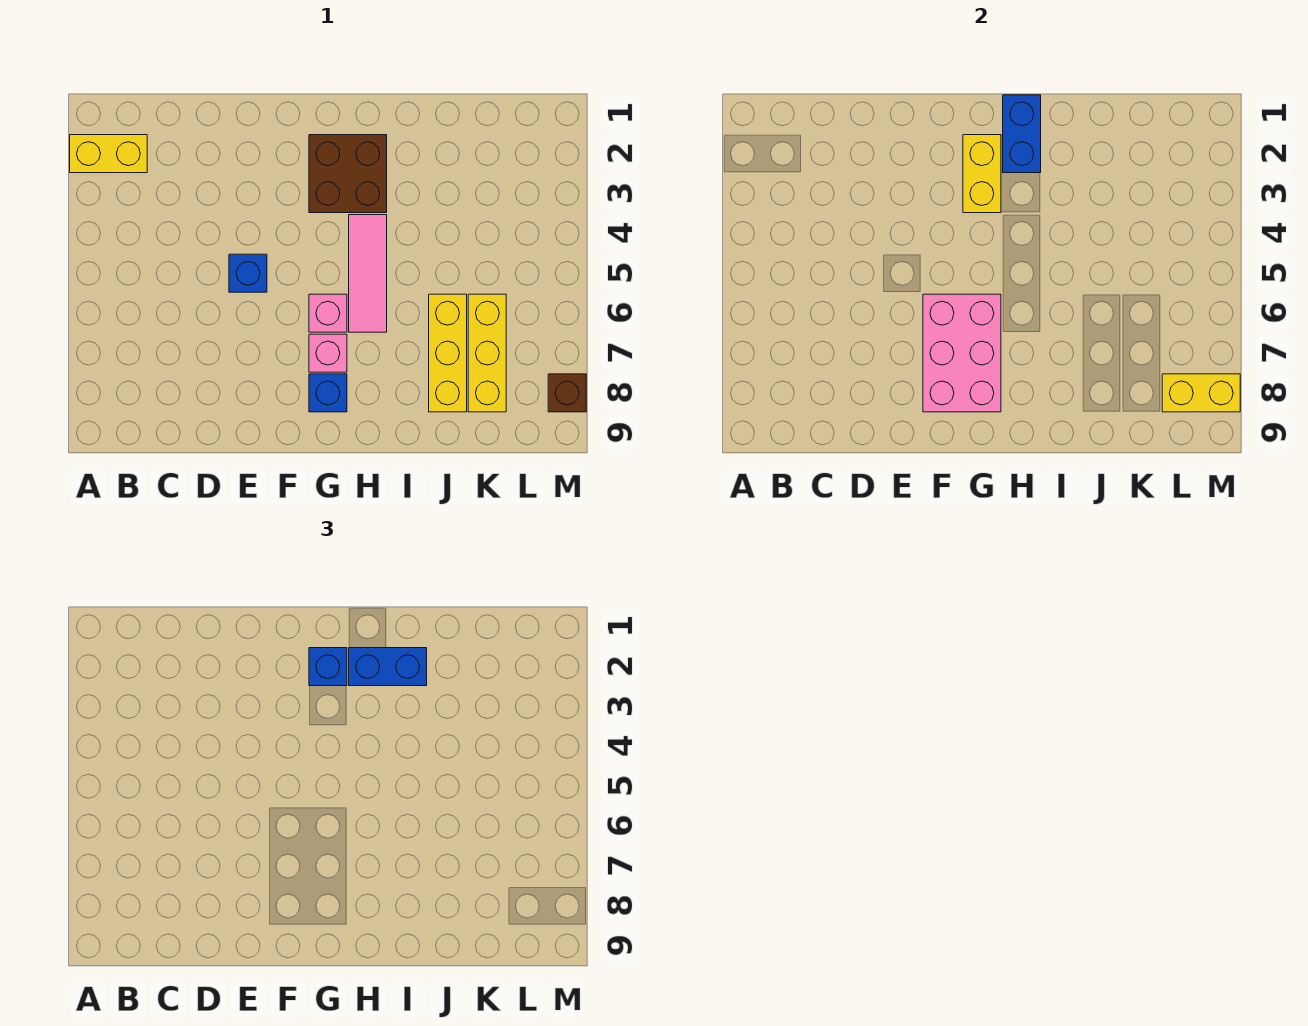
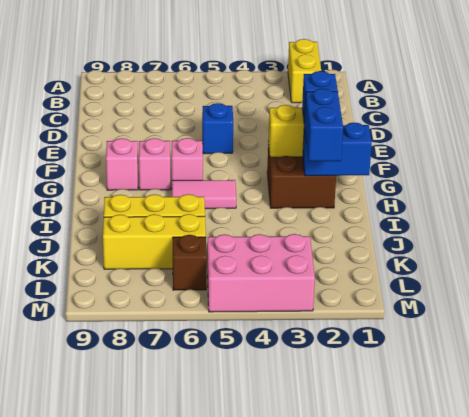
pink 2x3 brick [923,294,1001,412] -> pink 2x3 brick moved to [207,234,315,312]
blue 1x1 brick [309,374,347,412] -> pink 1x1 brick [106,138,138,190]
pink 1x3 tile [349,215,387,332] -> pink 1x2 tile [172,180,236,209]
yellow 1x2 brick [1162,374,1240,412] -> none
brown 1x1 brick [548,374,586,412] -> brown 1x1 brick moved to [173,235,207,290]

